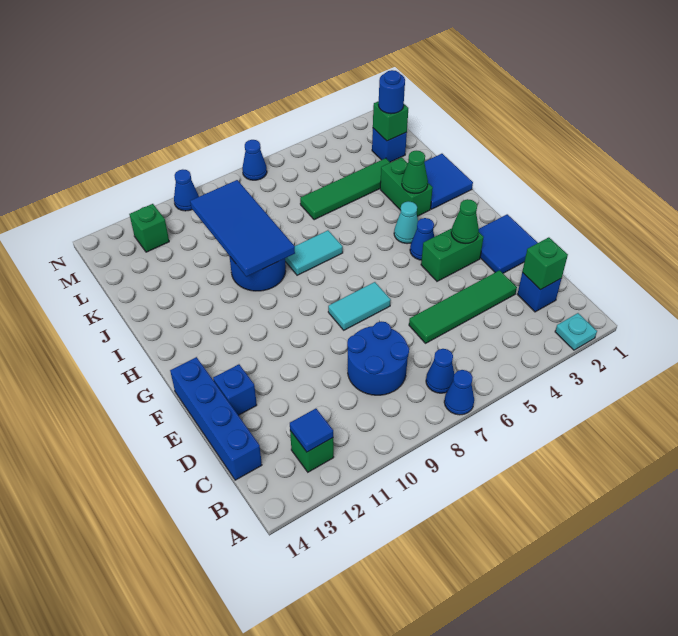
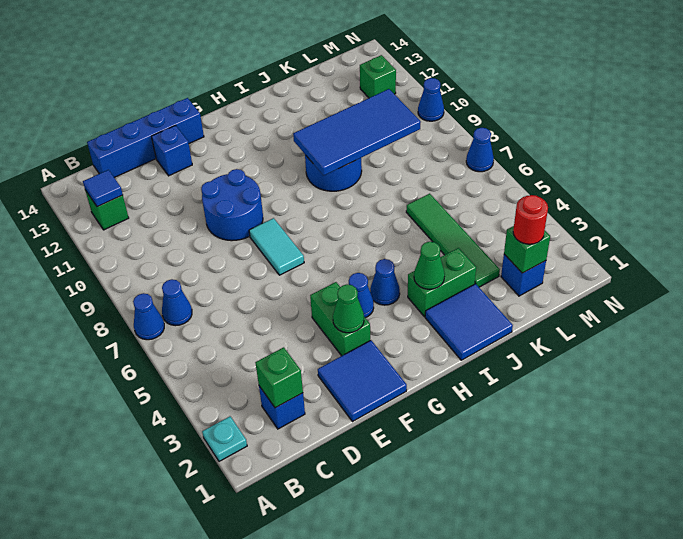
blue 2x2 round brick [347,321,409,395] -> blue 2x2 round brick moved to [201,169,263,241]
green 1x4 tile [409,270,517,343] -> none
cyan 1x1 cone [394,201,418,244] -> blue 1x1 cone [370,259,400,305]
cyan 1x2 tile [285,230,343,275] -> none
blue 1x1 round brick [379,70,405,114] -> red 1x1 round brick [513,195,548,244]

